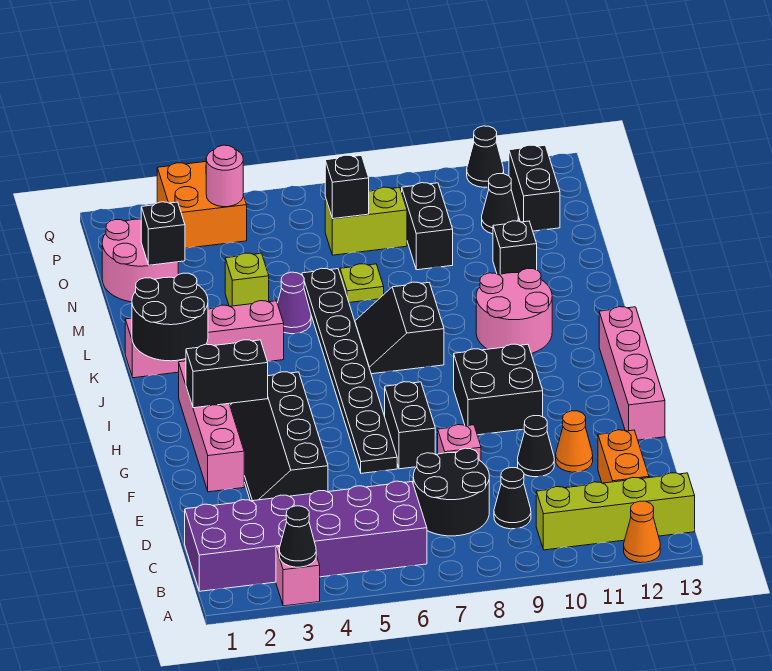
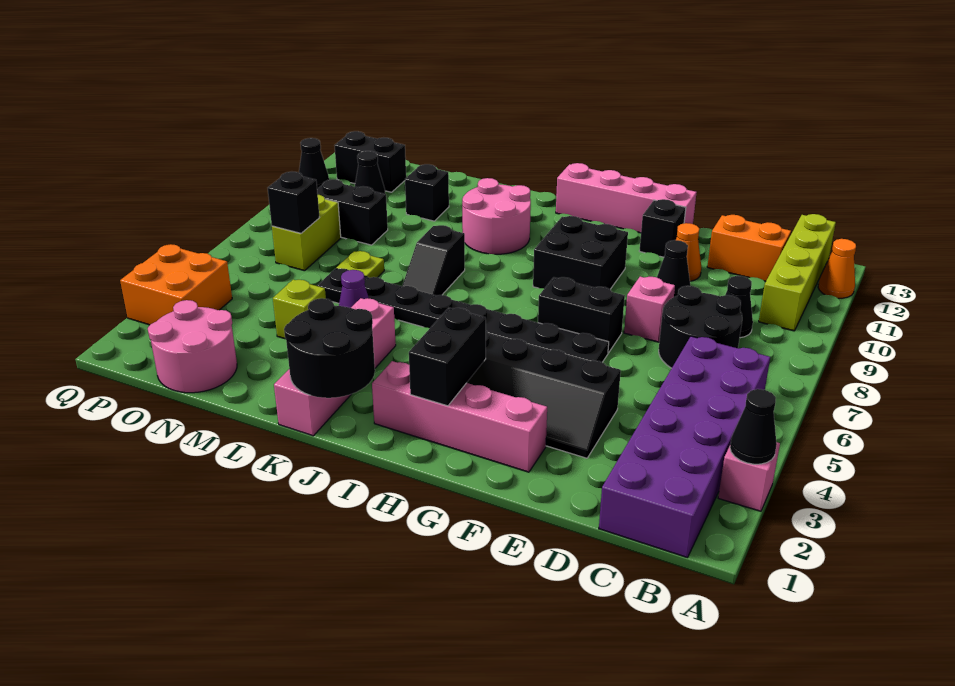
black 2x2 slope [355,282,444,374] -> black 1x2 slope [402,225,465,296]
black 1x1 brick [141,202,185,265] -> black 1x1 brick moved to [639,199,686,257]
pink 1x1 round brick [206,145,243,207] -> none

